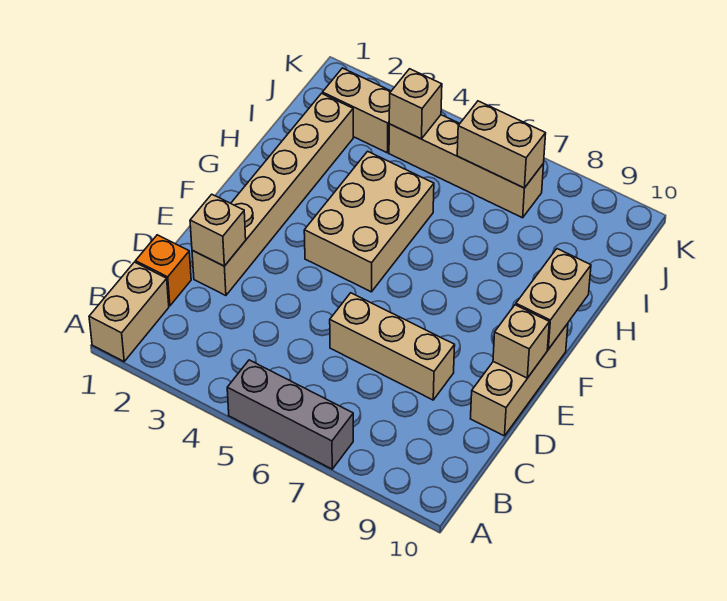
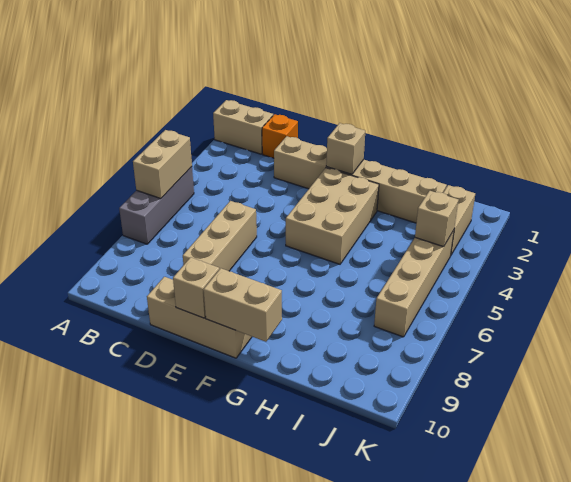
tan 1x1 brick [190,194,246,266] -> tan 1x1 brick moved to [326,123,365,174]
tan 2x3 brick [304,151,434,292] -> tan 2x3 brick turned to [286,168,379,264]
tan 1x2 brick [457,101,546,188] -> tan 1x2 brick moved to [133,130,192,199]

